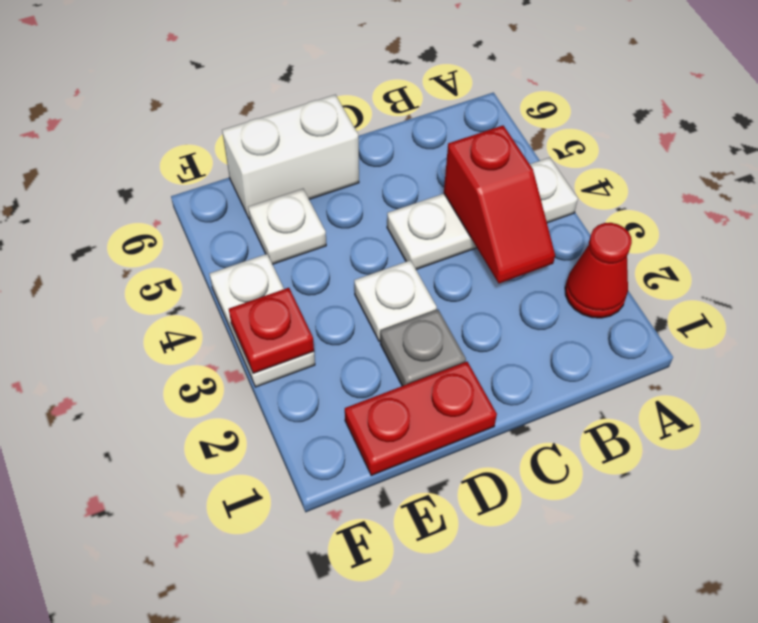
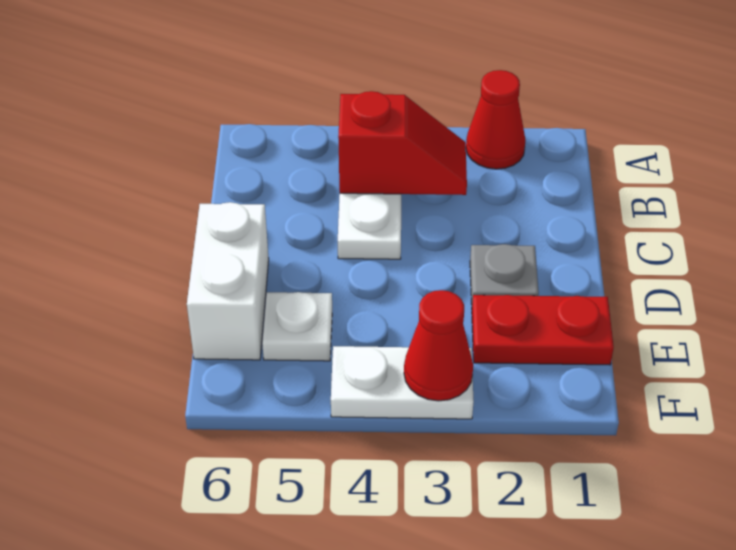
red 1x2 plate [345,362,497,475] -> red 1x2 plate turned to [472,295,614,365]
white 1x1 plate [354,260,437,341] -> none
red 1x1 plate [229,288,314,373] -> red 1x1 cone [404,290,473,401]

